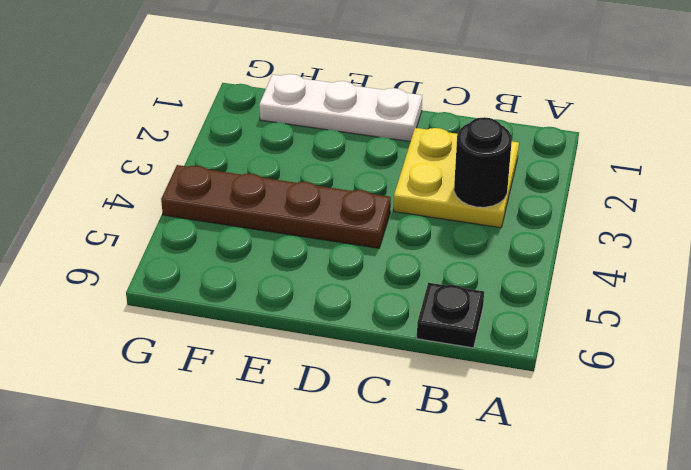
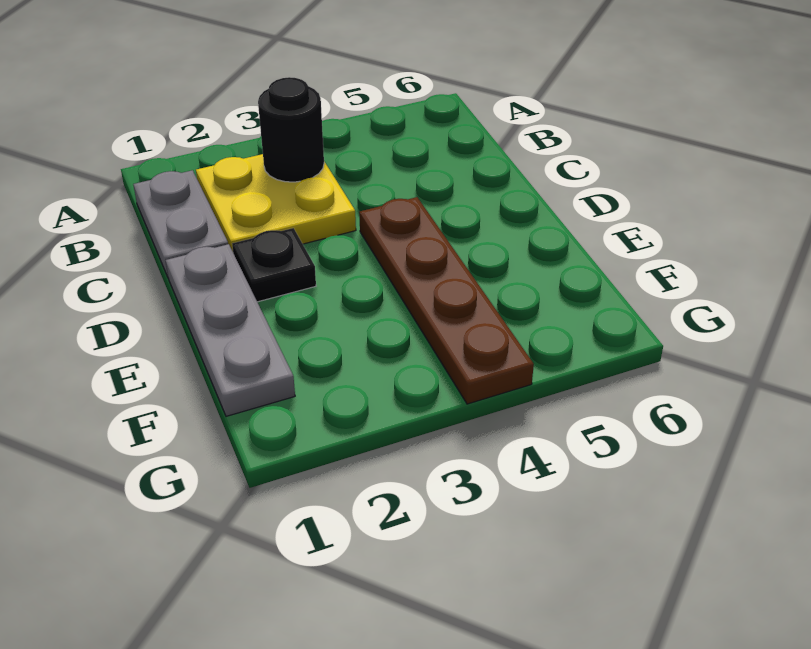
none -> grey 1x2 plate [133,170,228,277]
black 1x1 plate [417,283,484,348] -> black 1x1 plate moved to [232,228,316,302]
white 1x3 plate [259,74,422,142] -> grey 1x3 plate [166,244,295,416]

